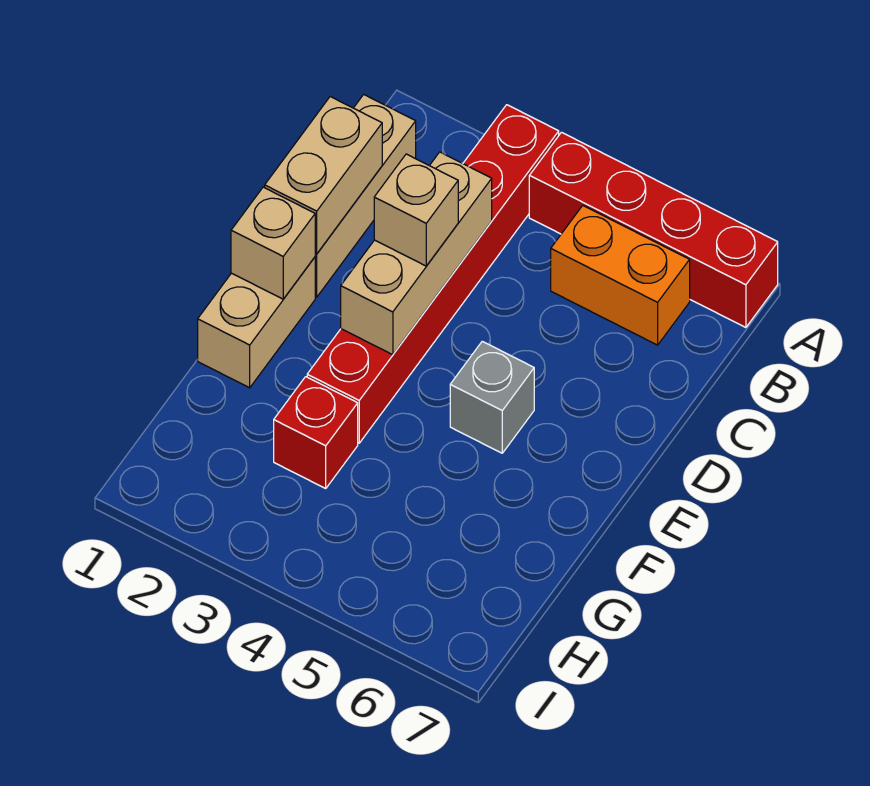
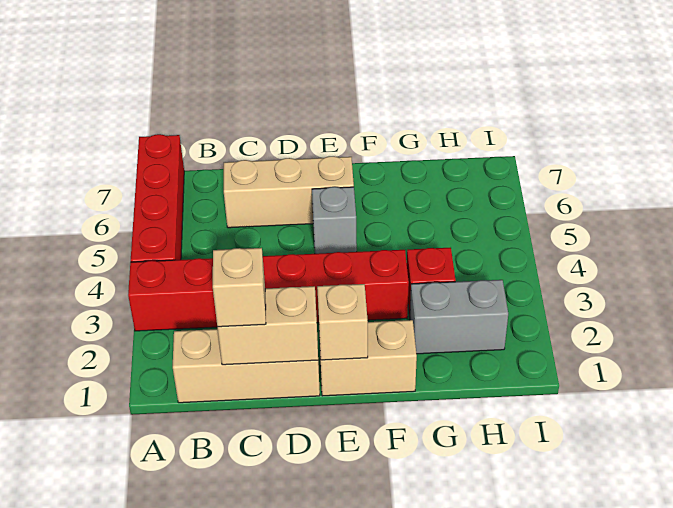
orange 1x2 brick [551,206,690,345] -> none
tan 1x3 brick [341,152,492,355] -> tan 1x3 brick moved to [224,156,354,228]
tan 1x1 brick [374,154,458,266] -> tan 1x1 brick moved to [213,248,266,327]
none -> grey 1x2 brick [410,280,508,354]

